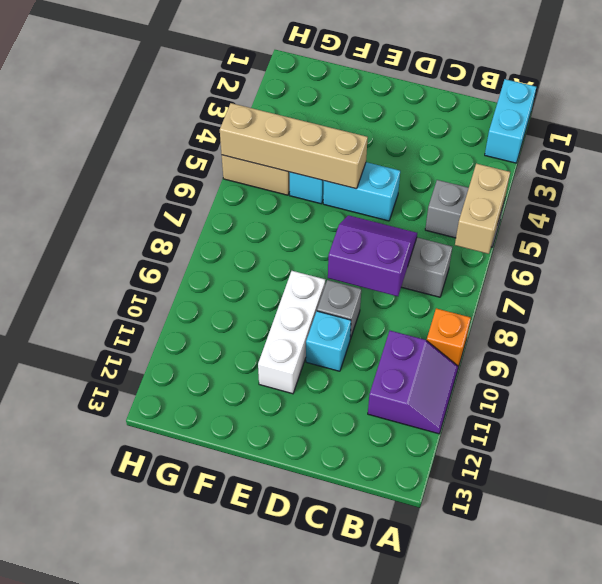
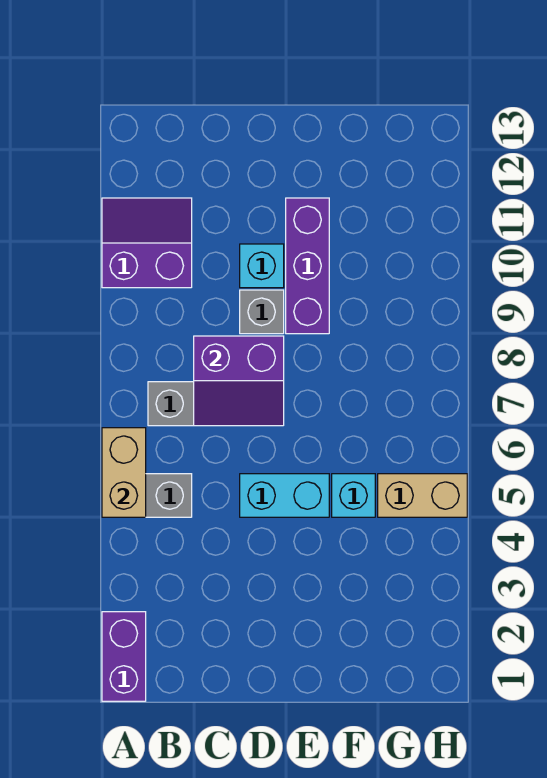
cyan 1x2 brick [485,79,536,163] -> purple 1x2 brick [102,612,146,701]
orange 1x1 brick [427,308,471,367] -> none
purple 2x2 slope [368,331,458,434] -> purple 2x2 slope turned to [102,198,192,288]
tan 1x4 brick [220,103,368,189] -> none
white 1x3 brick [258,271,325,394] -> purple 1x3 brick [286,198,329,334]

